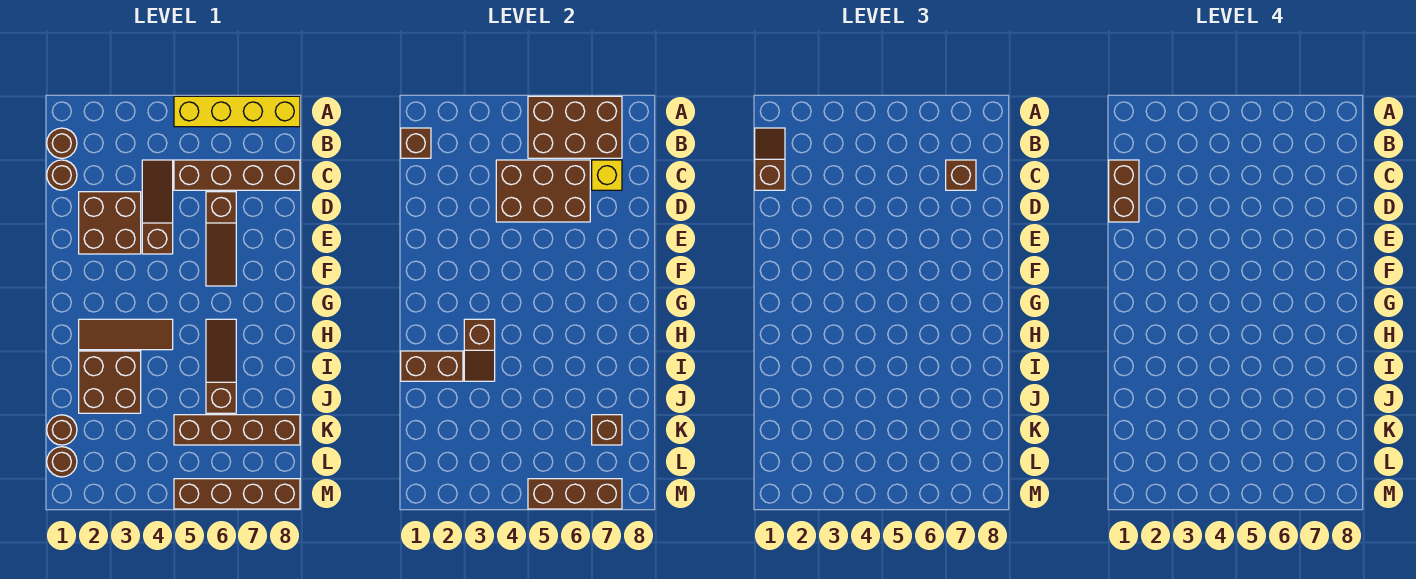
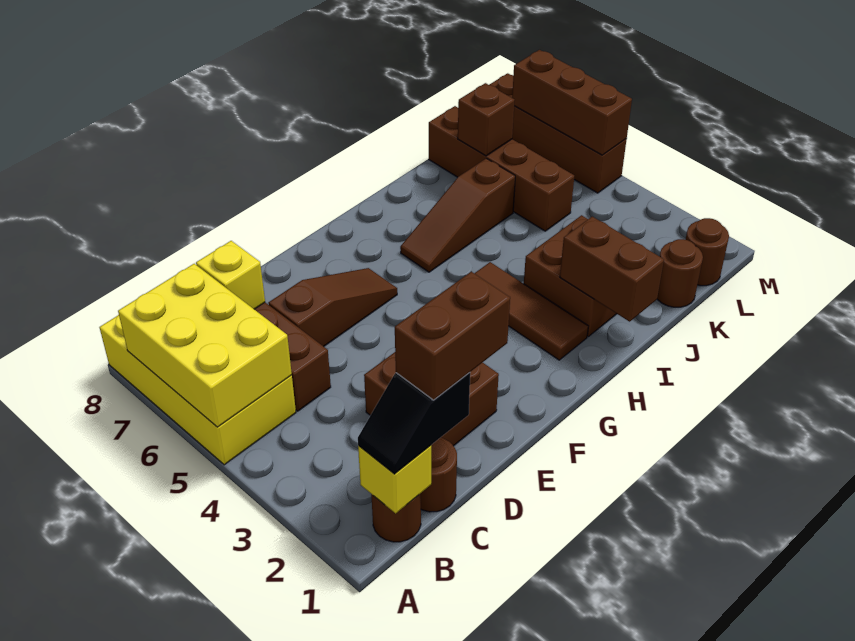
yellow 1x4 brick [174,96,300,127] -> yellow 2x4 brick [100,315,296,465]
brown 2x3 brick [528,96,622,158] -> yellow 2x3 brick [118,264,292,427]
brown 1x1 brick [401,128,431,158] -> yellow 1x1 brick [358,445,431,513]
brown 1x2 slope [755,128,785,190] -> black 1x2 slope [358,373,470,474]
brown 1x3 slope [142,160,173,254] -> none
brown 2x3 brick [496,160,590,222] -> none
brown 1x1 brick [946,160,976,190] -> none
brown 1x2 slope [464,319,495,381] -> none

